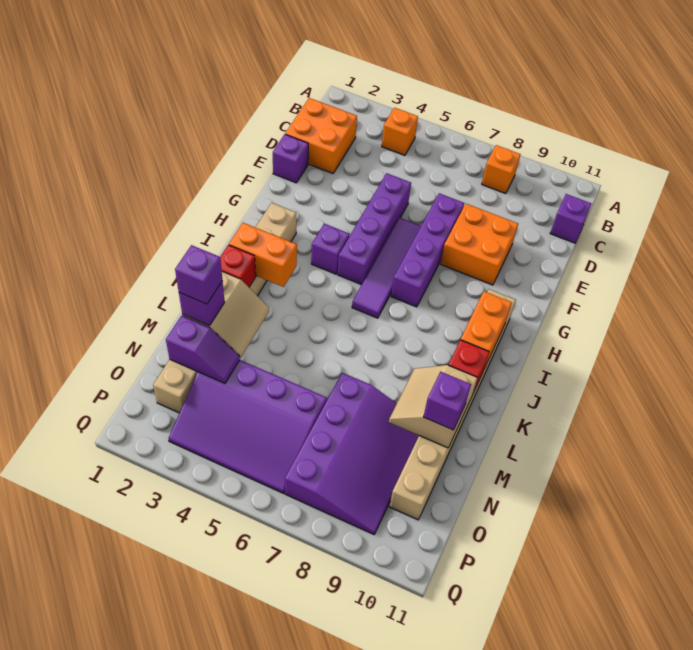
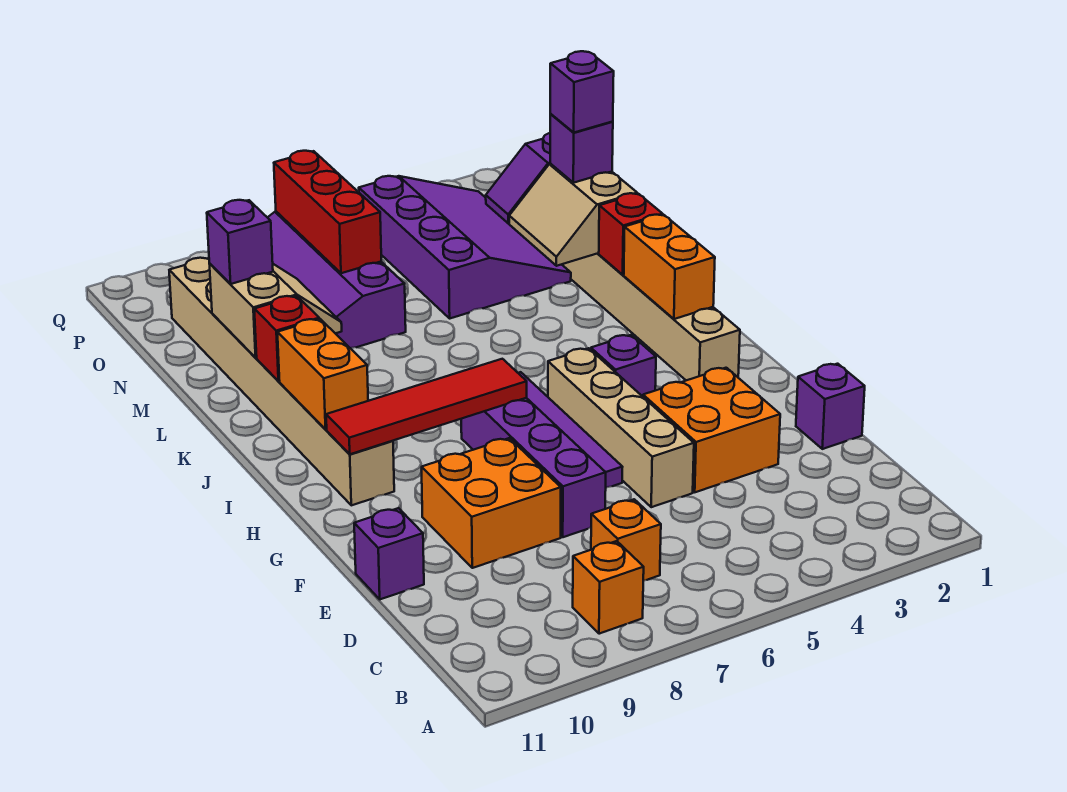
orange 1x1 brick [382,108,418,155] -> orange 1x1 brick moved to [591,499,661,581]
orange 2x2 brick [285,98,357,174] -> orange 2x2 brick moved to [643,368,780,492]
purple 1x1 brick [550,194,591,243] -> purple 1x1 brick moved to [354,508,424,599]
purple 1x4 brick [338,173,411,285] -> tan 1x4 brick [548,348,694,507]
none -> red 1x4 tile [326,359,527,454]
orange 1x2 brick [229,223,297,287] -> orange 1x2 brick turned to [624,215,715,319]
purple 3x4 slope [168,360,327,493] -> purple 3x4 slope turned to [359,176,571,318]
none -> red 1x3 brick [274,151,381,273]

